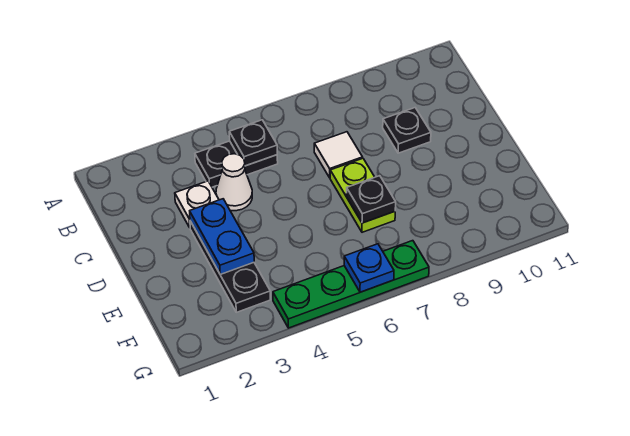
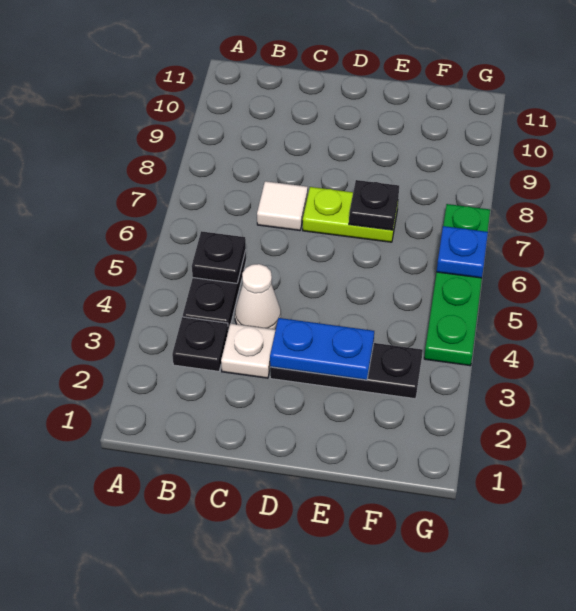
black 1x1 plate [383,108,431,153] -> black 1x1 plate moved to [172,317,228,371]

